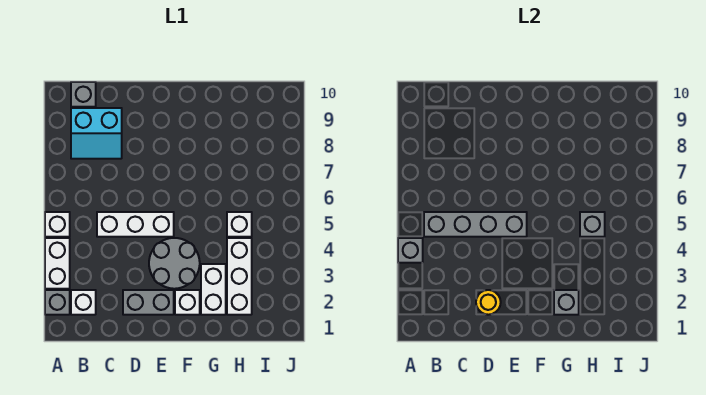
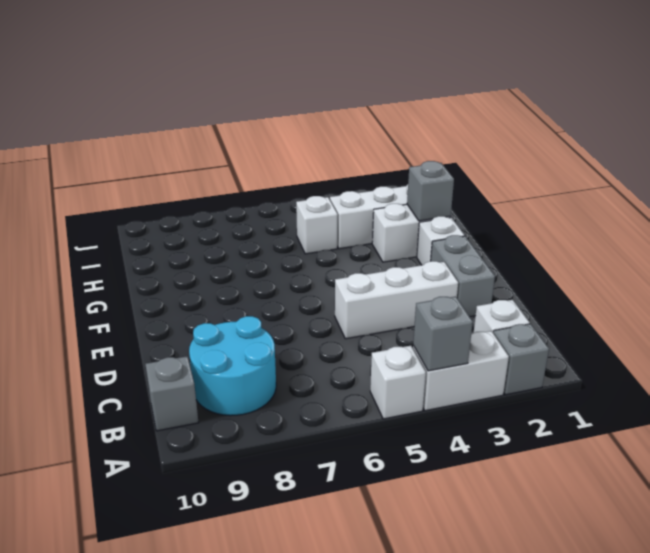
grey 1x4 brick [424,212,527,237] -> none
cyan 2x2 slope [71,108,122,159] -> cyan 2x2 round brick [189,316,276,416]
white 1x3 brick [97,212,174,237] -> white 1x3 brick turned to [335,261,458,339]
yellow 1x1 round brick [476,290,501,315] -> none
grey 2x2 round brick [149,238,200,289] -> none
grey 1x1 brick [580,212,605,237] -> none

